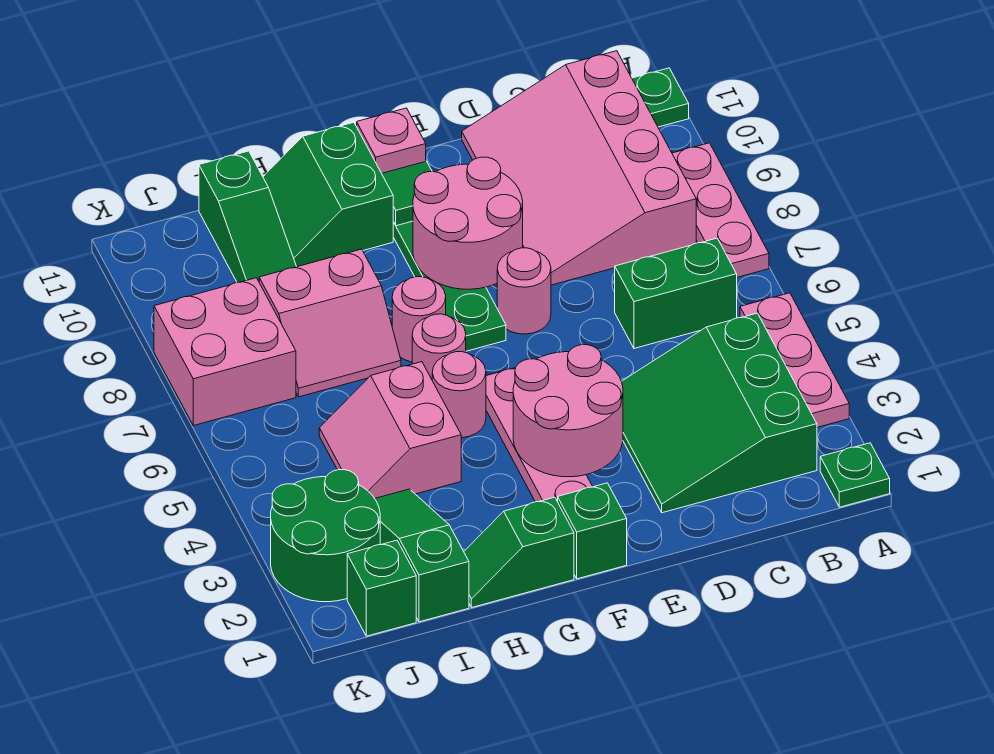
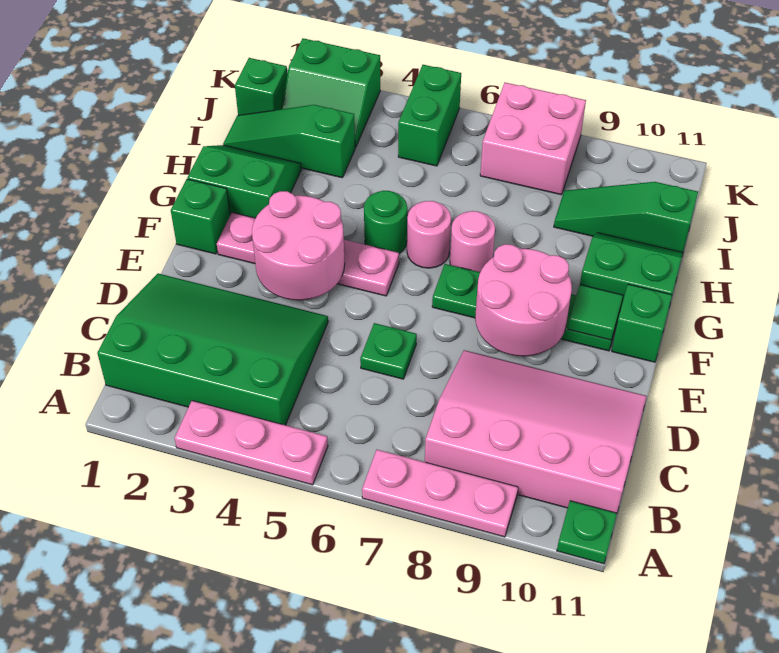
green 1x1 plate [820,443,890,507] -> green 1x1 plate moved to [360,323,417,379]
green 3x3 slope [621,313,817,513] -> green 3x4 slope [97,274,328,425]
green 1x2 brick [615,238,737,348] -> green 1x2 brick moved to [398,65,461,166]
pink 1x1 round brick [497,248,551,334] -> none
pink 1x1 brick [357,108,426,173] -> green 1x1 brick [612,284,672,362]
green 1x2 slope [464,497,574,607] -> green 2x2 slope [187,145,301,218]
pink 1x1 round brick [432,352,486,438] -> green 1x1 round brick [364,191,407,254]
pink 2x2 slope [319,362,461,498] -> none
pink 2x2 slope [259,249,401,397] -> none
green 1x3 slope [375,489,469,622] -> green 1x3 slope turned to [223,105,355,178]
green 2x2 round brick [271,470,380,602] -> green 2x2 slope [280,38,380,147]

